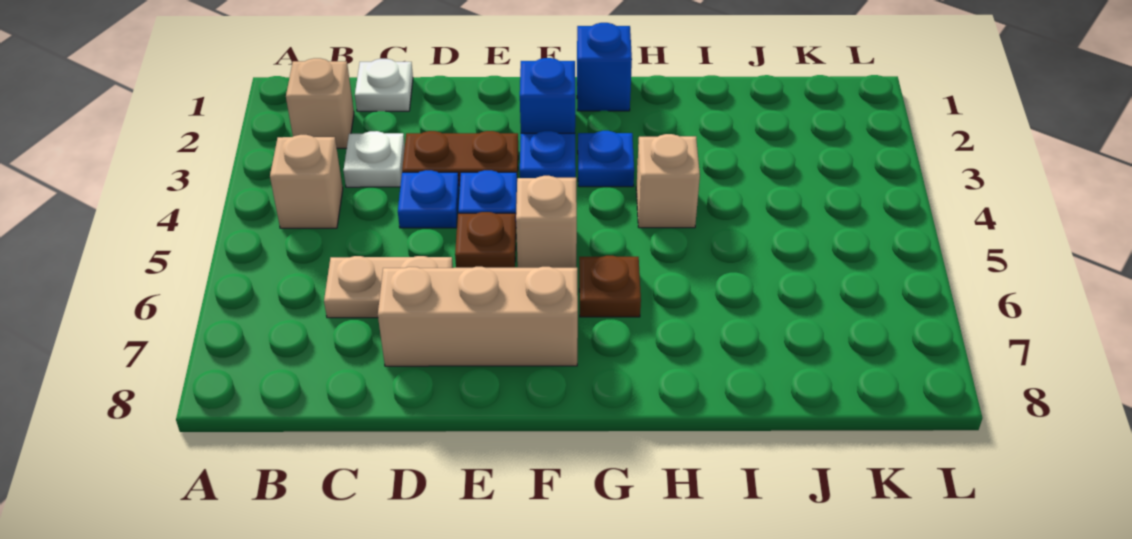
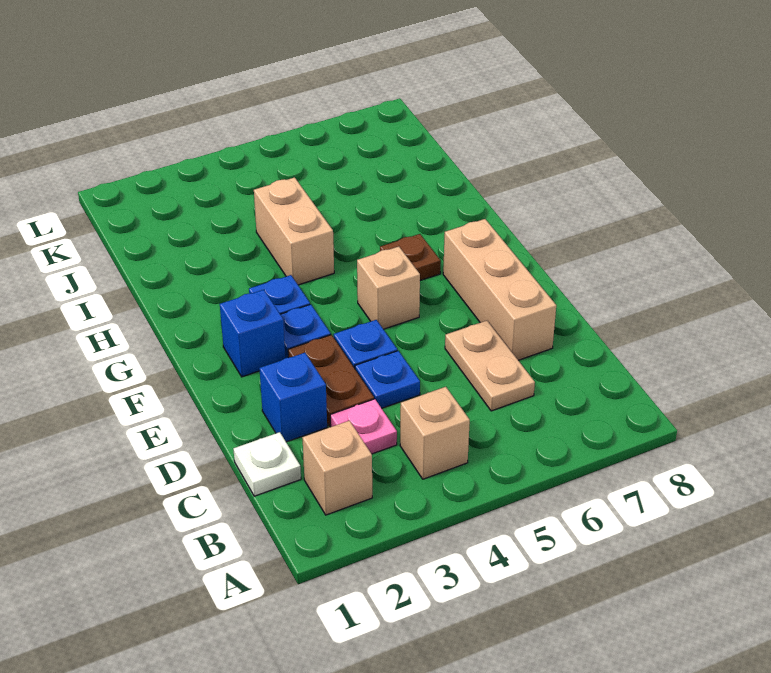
white 1x1 plate [343,131,405,187] -> pink 1x1 plate [330,399,397,454]
brown 1x1 plate [455,212,516,268] -> none
blue 1x1 brick [577,23,632,111] -> blue 1x1 brick moved to [259,353,327,442]
tan 1x1 brick [636,134,700,228] -> tan 1x2 brick [254,177,334,285]

